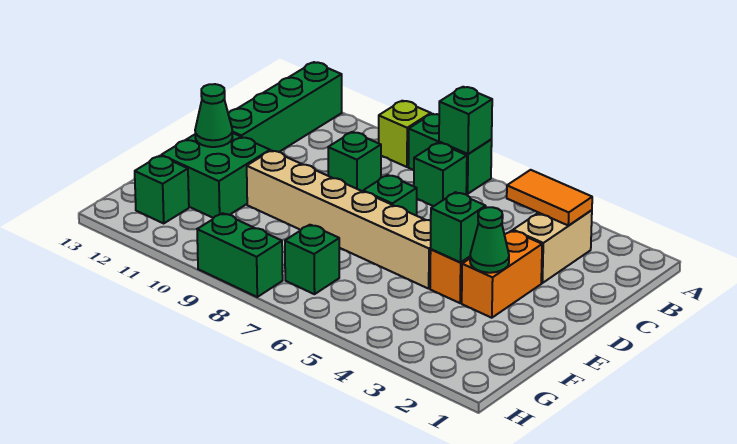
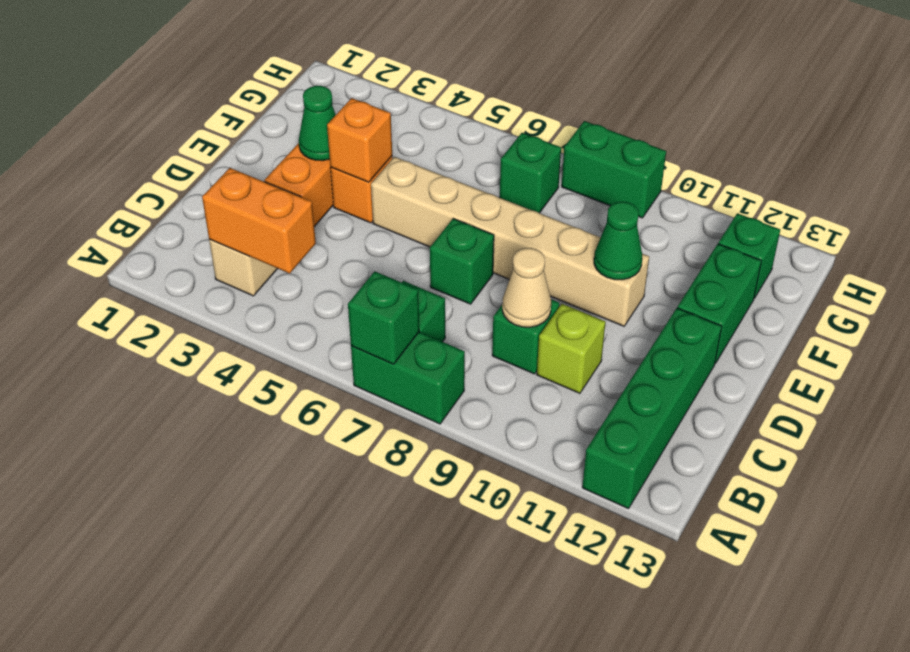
lime 1x1 brick [379,101,431,167] -> lime 1x1 brick moved to [537,304,606,393]
orange 1x2 tile [507,170,592,225] -> orange 1x2 brick [202,168,316,273]
none -> tan 1x1 cone [502,248,551,327]
green 1x1 brick [431,192,486,262] -> orange 1x1 brick [327,98,392,182]
green 2x2 brick [161,133,270,218] -> green 1x2 brick [678,244,761,364]
green 1x1 cone [195,84,233,147] -> green 1x1 cone moved to [594,202,642,280]

